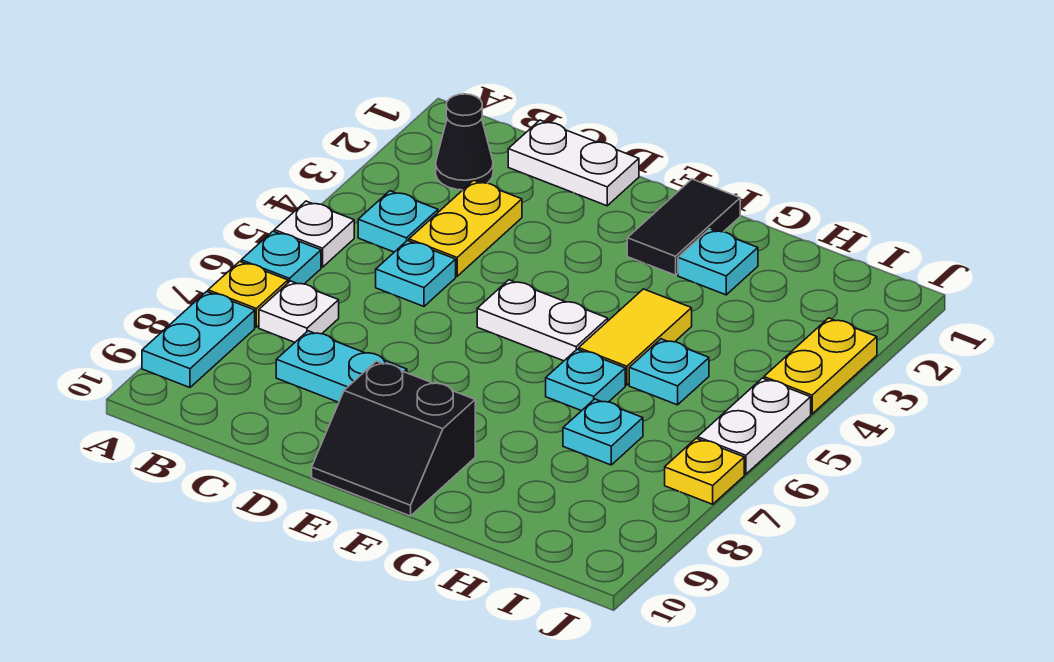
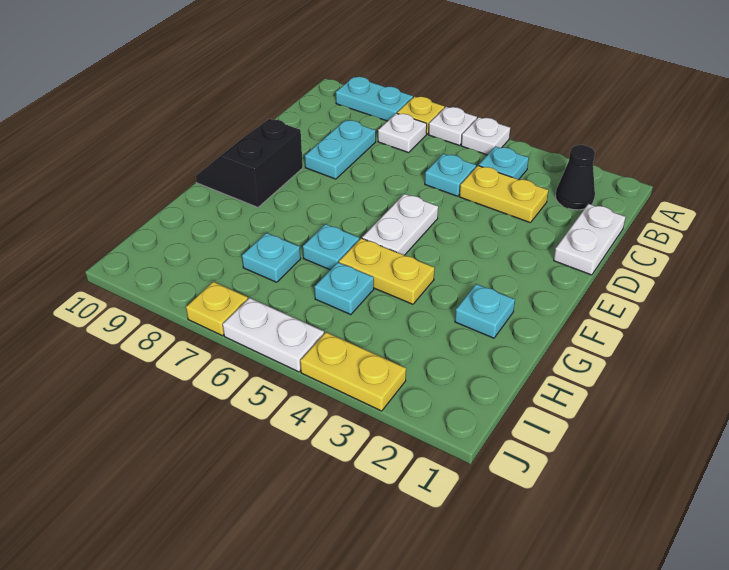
cyan 1x1 plate [241,231,321,284] -> white 1x1 plate [429,107,477,145]
black 1x2 tile [627,179,740,275] -> none
yellow 1x2 tile [579,289,692,385] -> yellow 1x2 plate [339,238,435,304]

